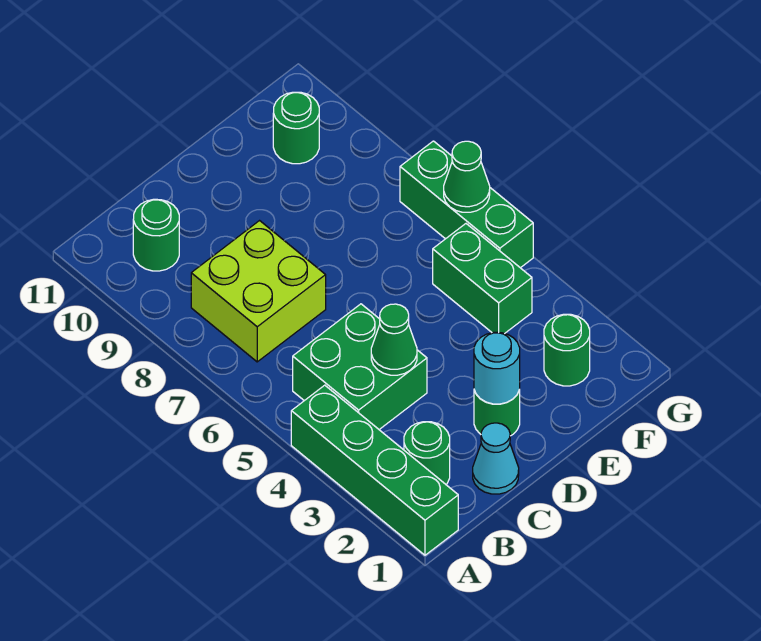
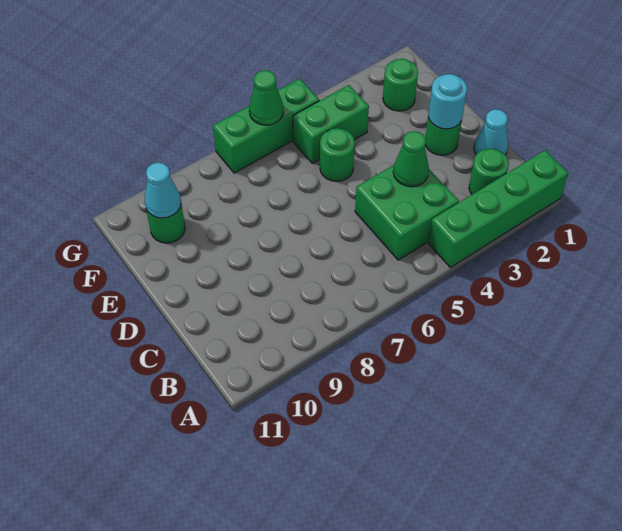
lime 2x2 brick [191,221,326,362] -> none
green 1x1 round brick [133,199,179,271] -> green 1x1 round brick moved to [320,128,355,181]
none -> cyan 1x1 cone [145,162,181,218]

